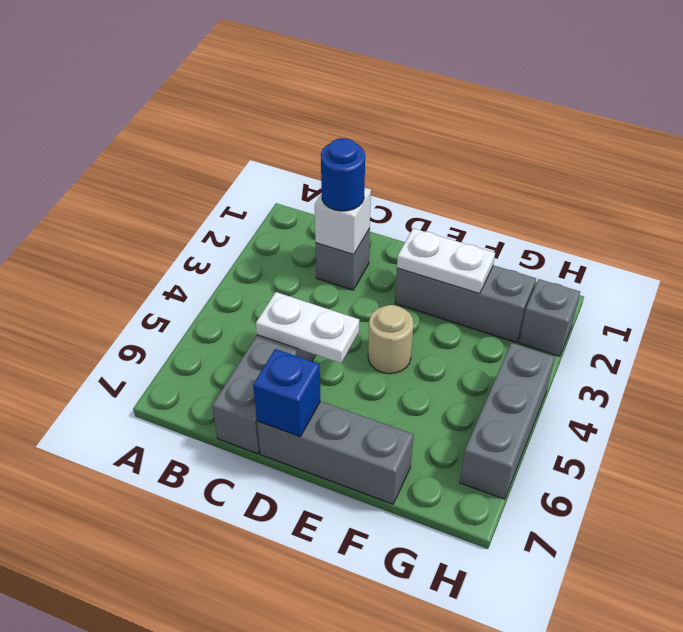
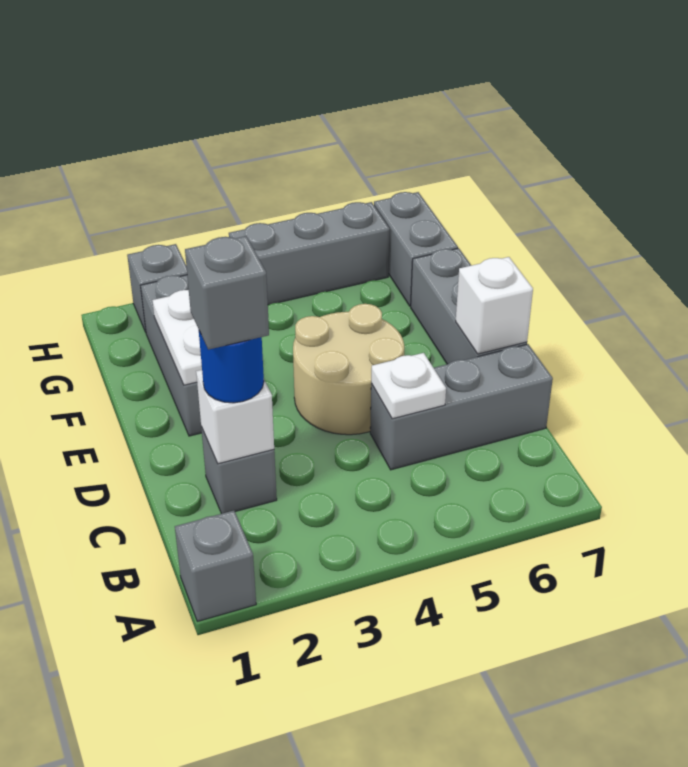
none -> grey 1x1 brick [175,511,256,622]
none -> grey 1x1 brick [185,236,269,350]
white 1x2 plate [256,292,359,363] -> white 1x1 plate [371,353,446,419]
blue 1x1 brick [253,349,321,437] -> white 1x1 brick [456,257,533,354]
tan 1x1 round brick [368,305,414,374] -> tan 2x2 round brick [293,304,404,435]
none -> grey 1x2 brick [374,192,458,306]

